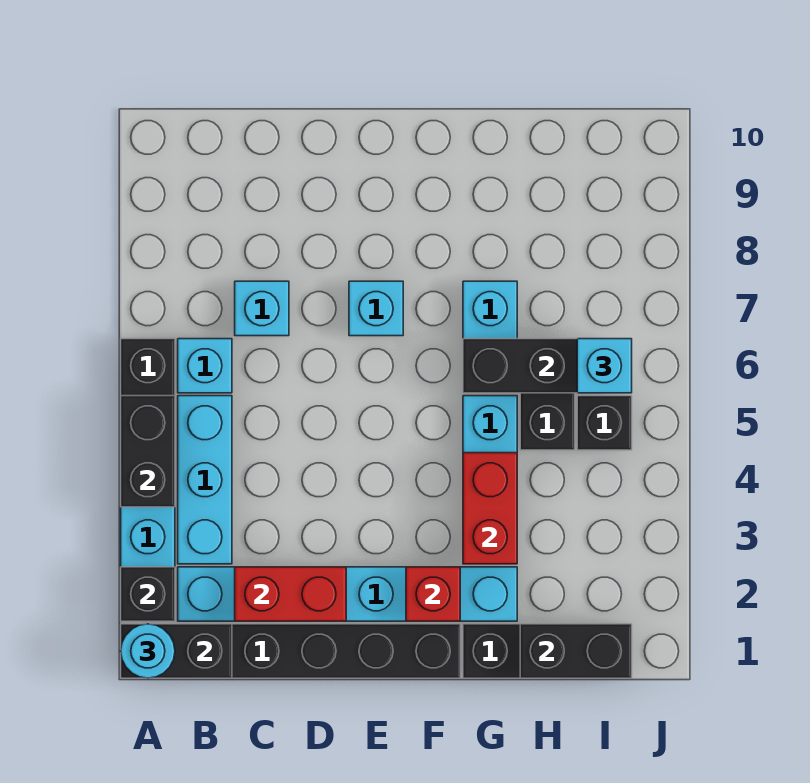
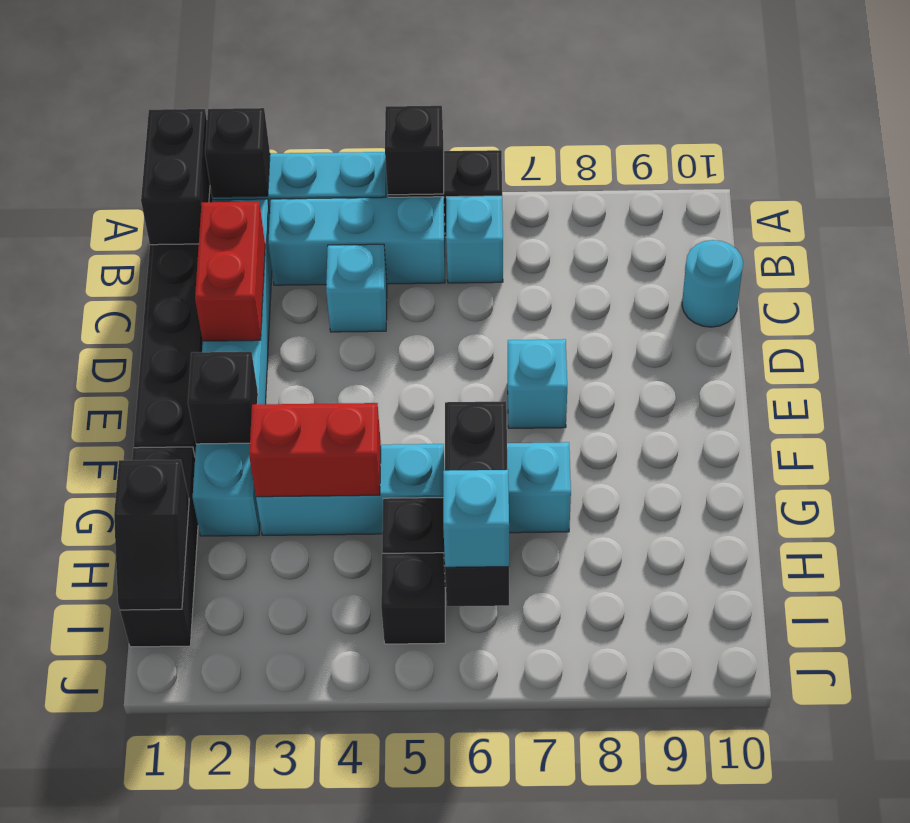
cyan 1x1 round brick [121,624,175,678] -> cyan 1x1 round brick moved to [682,240,743,327]
black 1x2 brick [121,396,175,507] -> black 1x1 brick [385,106,444,195]
cyan 1x1 brick [235,281,289,336] -> cyan 1x1 brick moved to [326,244,387,332]
red 1x1 brick [406,567,460,621] -> black 1x1 brick [188,352,258,444]
black 1x2 brick [520,624,632,678] -> black 1x2 slope [114,460,189,610]

